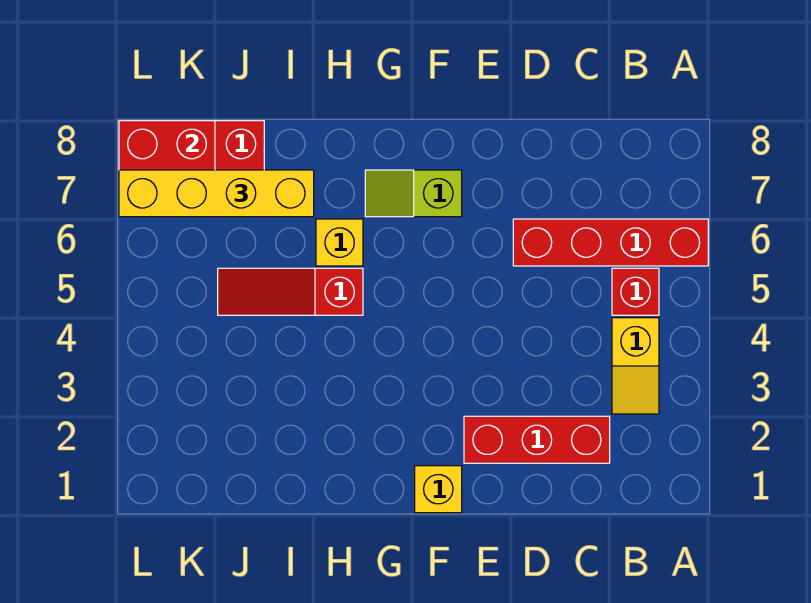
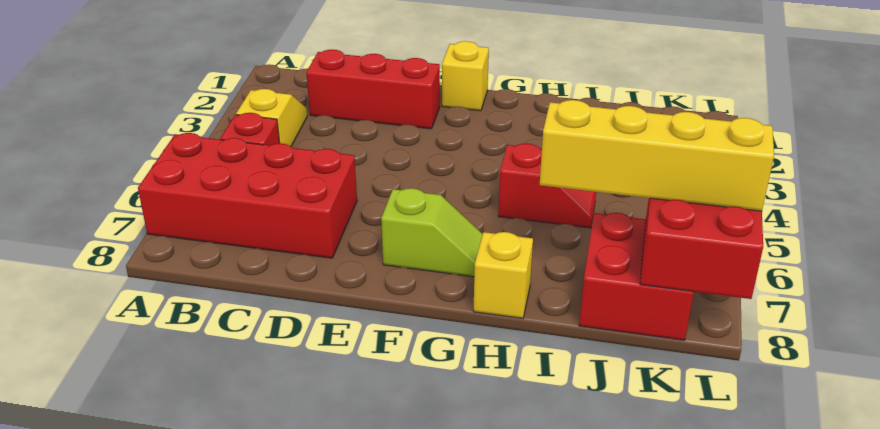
red 1x4 brick [513,219,708,266] -> red 2x4 brick [138,133,357,258]
red 1x3 slope [218,268,363,315] -> red 1x2 slope [498,143,596,228]
yellow 1x1 brick [316,219,363,266] -> yellow 1x1 brick moved to [473,232,533,318]

